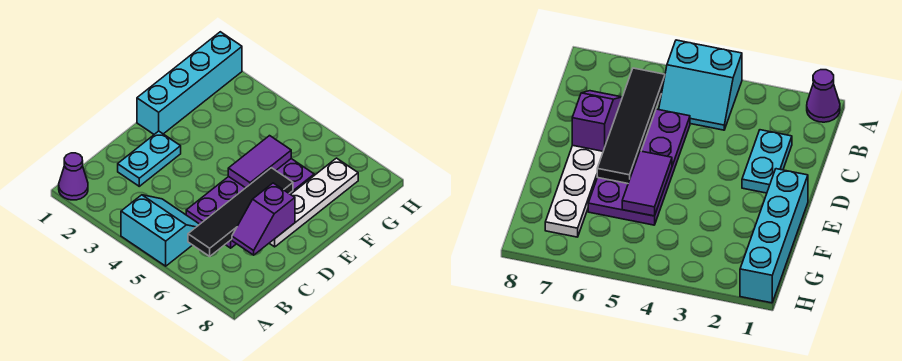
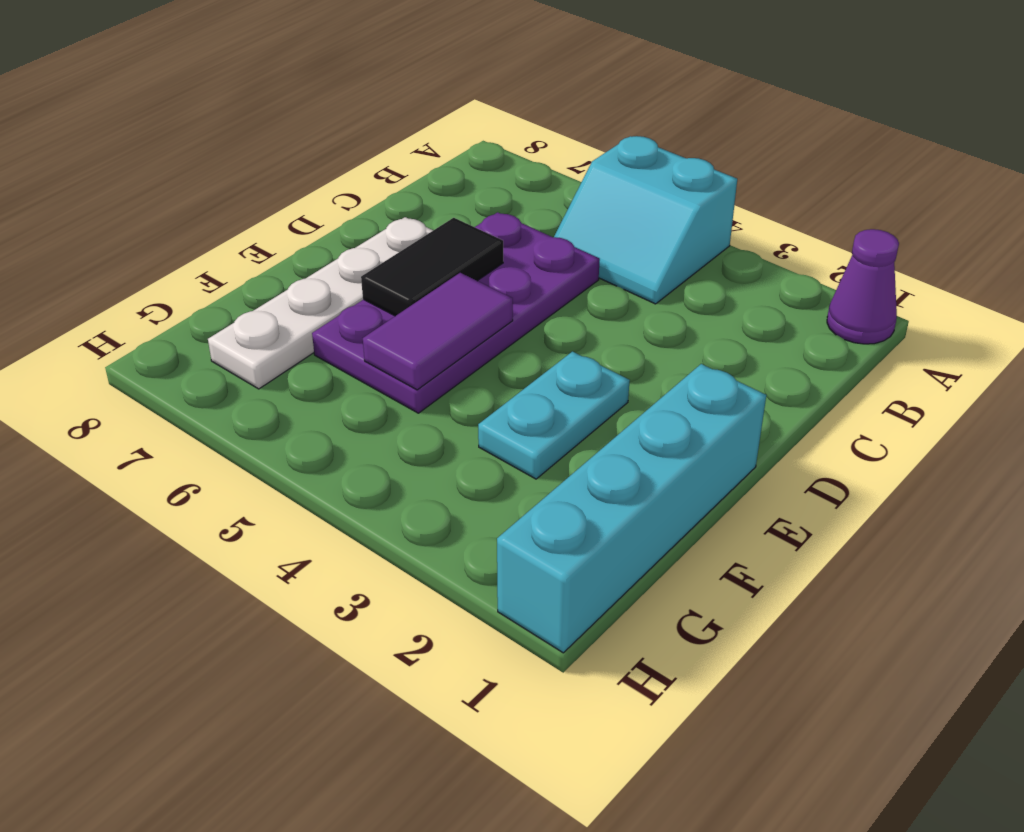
black 1x4 tile [188,168,293,256] -> black 1x2 tile [361,218,503,316]
cyan 1x2 plate [118,131,181,186] -> cyan 1x2 plate moved to [478,352,630,479]
purple 1x2 slope [232,183,295,255] -> none

